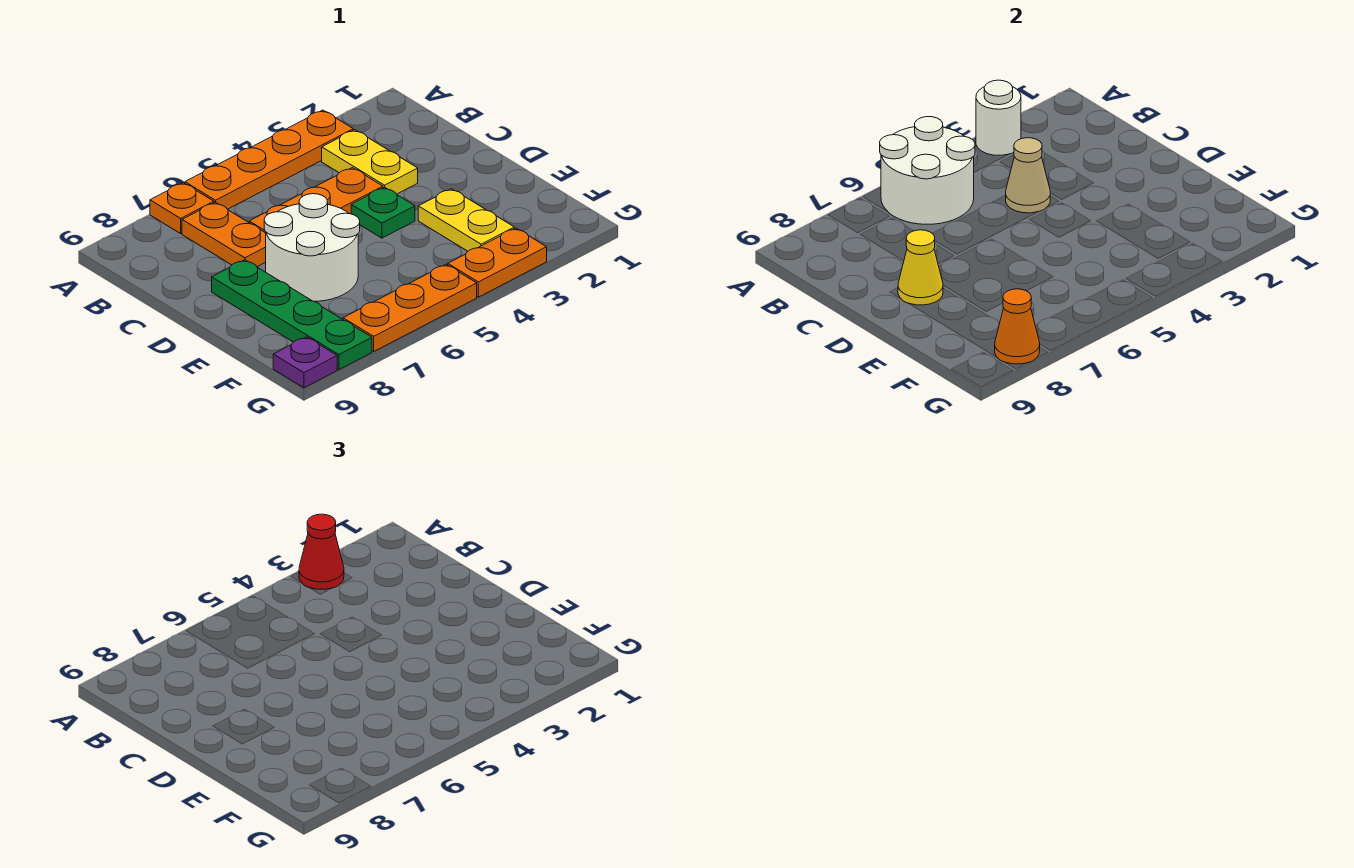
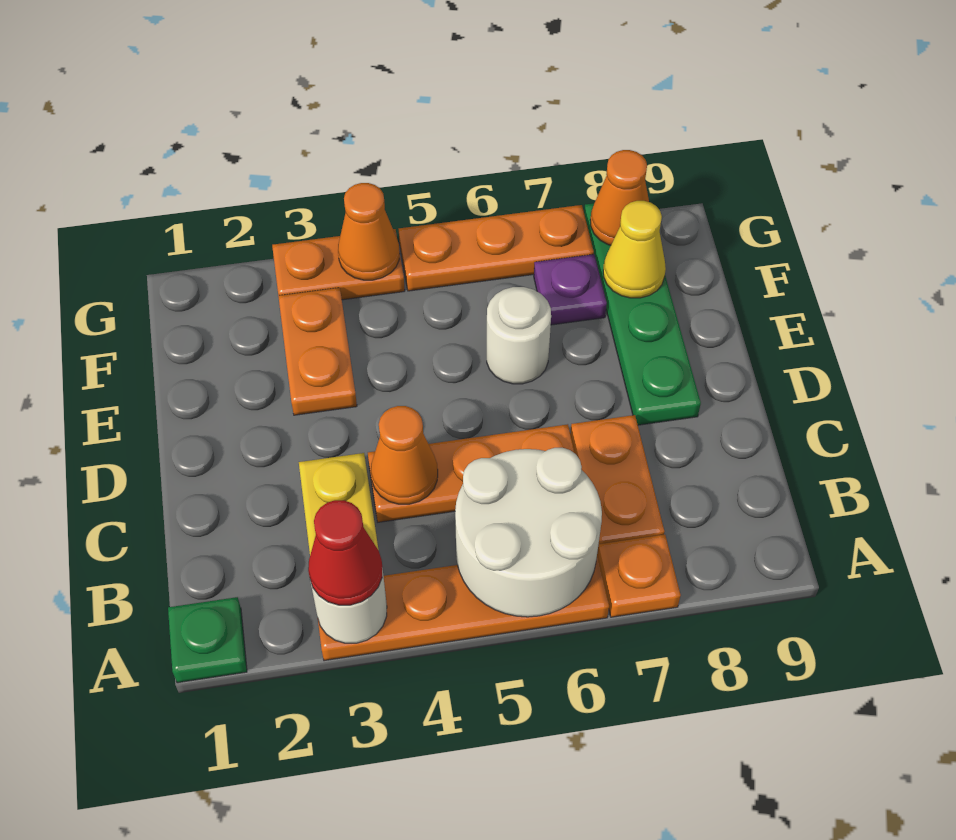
tan 1x1 cone [1006,138,1050,213] -> orange 1x1 cone [371,406,438,504]
green 1x1 plate [351,187,415,238] -> green 1x1 plate moved to [168,597,247,683]
white 2x2 round brick [264,194,360,302] -> white 1x1 round brick [487,287,551,384]
yellow 1x1 cone [898,230,943,305] -> yellow 1x1 cone moved to [603,201,666,298]
yellow 1x2 plate [418,189,514,251] -> orange 1x2 plate [278,288,357,415]
none -> orange 1x1 cone [338,183,400,280]
purple 1x1 plate [273,337,337,388] -> purple 1x1 plate moved to [534,254,607,325]

